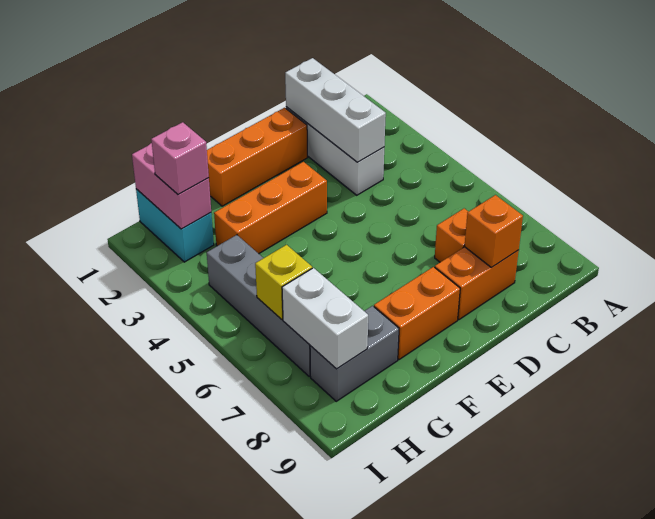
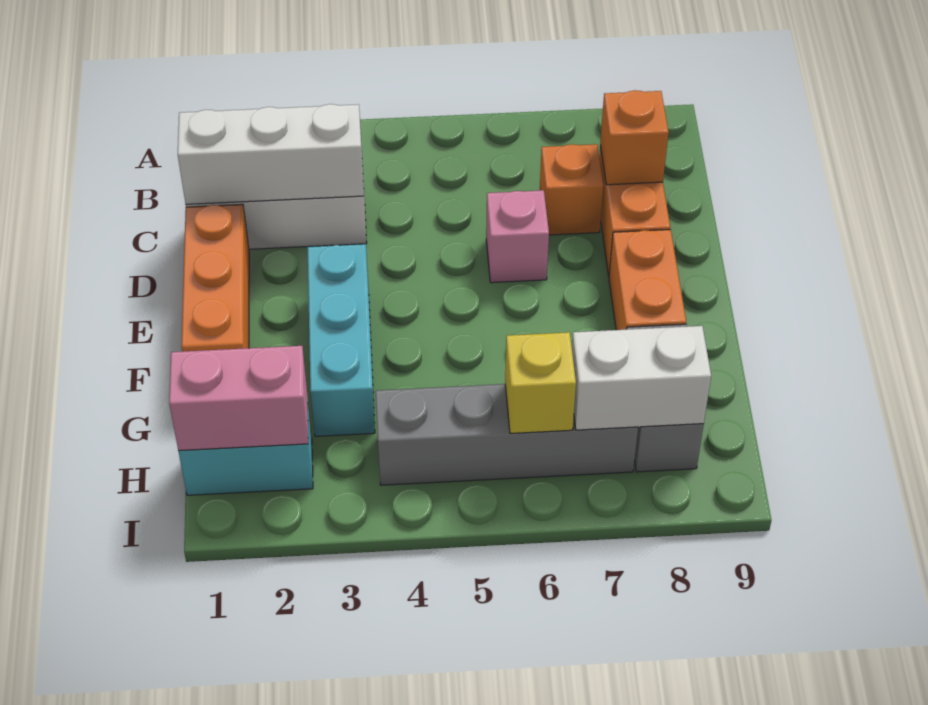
orange 1x3 brick [214,162,327,254] -> cyan 1x3 brick [308,244,375,436]
pink 1x1 brick [151,122,209,195] -> pink 1x1 brick moved to [486,190,549,283]

